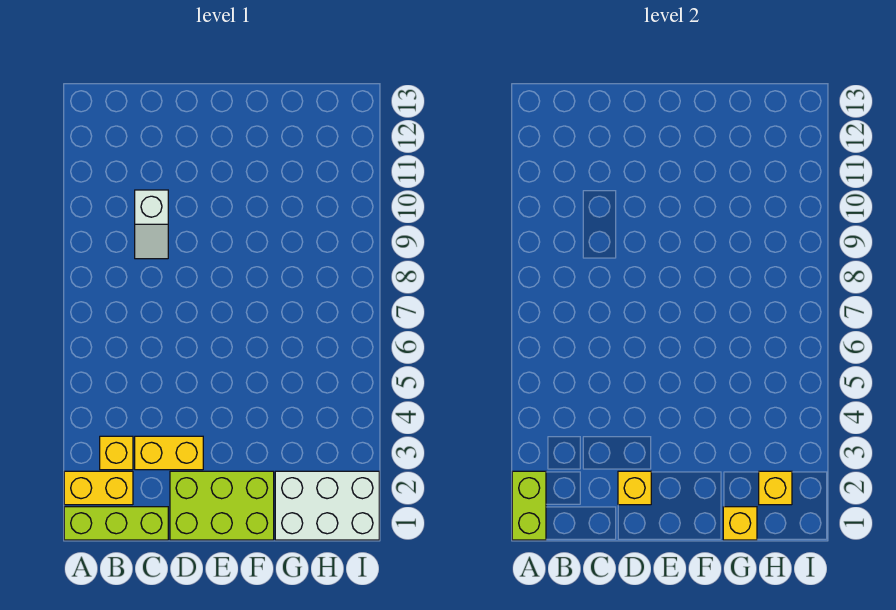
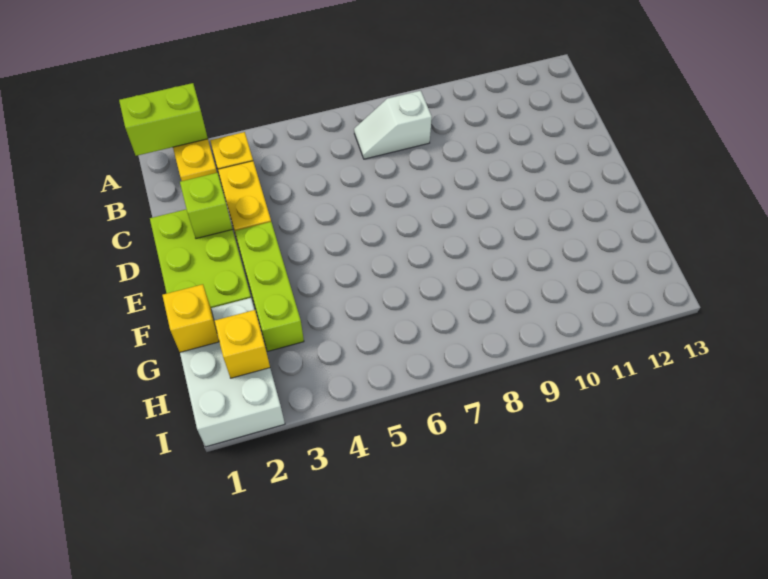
lime 1x3 brick [64,507,168,540] -> lime 1x3 brick moved to [235,222,304,352]
white 1x2 slope [135,190,168,259] -> white 1x2 slope moved to [354,91,432,159]
yellow 1x1 brick [618,471,651,505] -> lime 1x1 brick [180,173,233,239]

